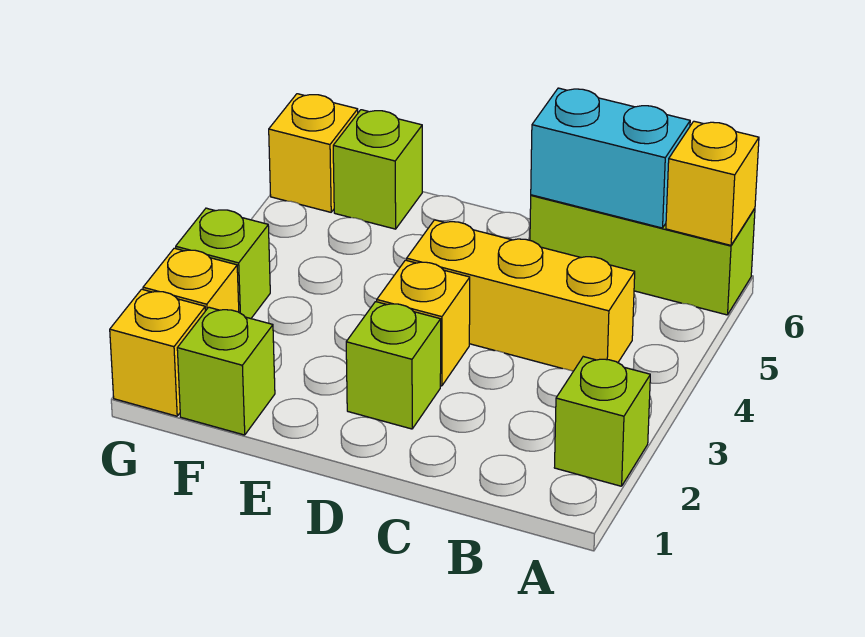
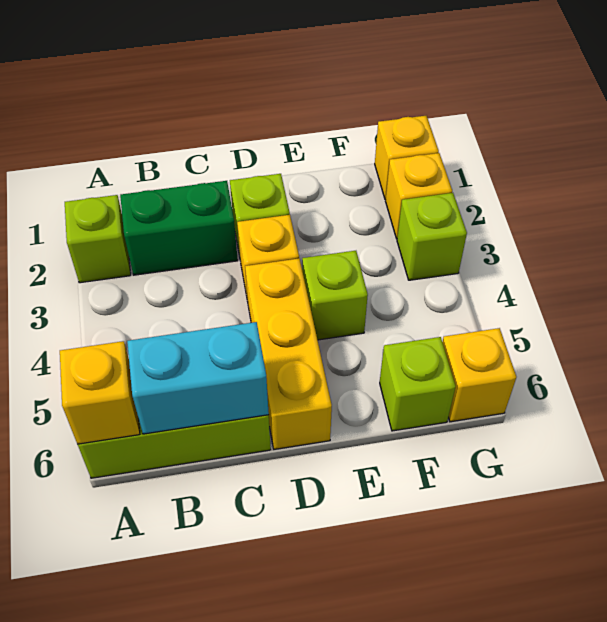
none -> green 1x2 brick [120,181,238,275]
yellow 1x3 brick [407,220,635,371] -> yellow 1x3 brick turned to [245,258,332,449]
lime 1x1 brick [177,307,275,435] -> lime 1x1 brick moved to [302,251,368,340]

